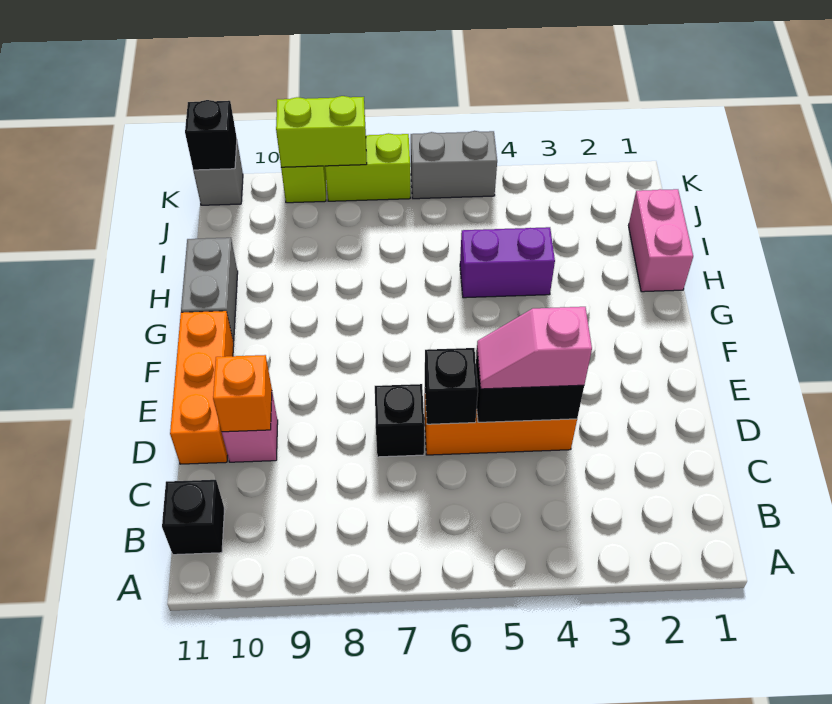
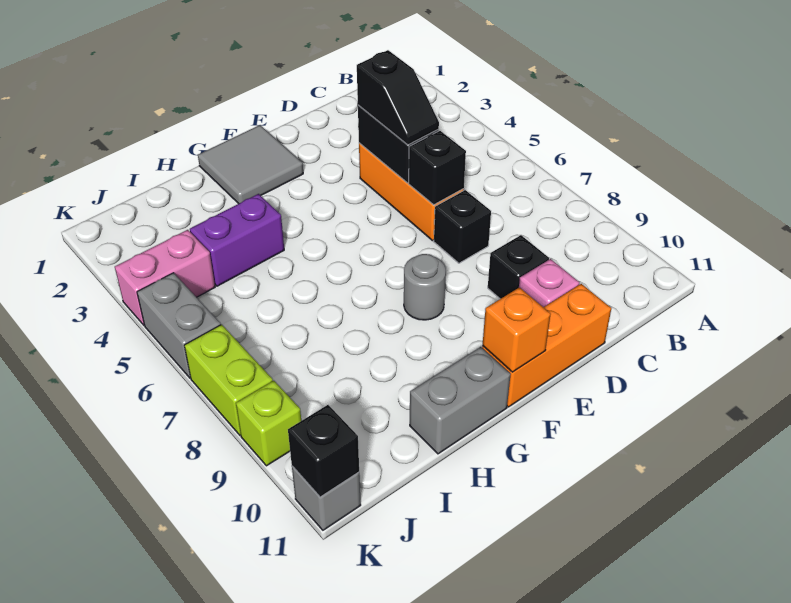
black 1x1 brick [162,480,224,555] -> black 1x1 brick moved to [488,235,549,299]
pink 1x2 slope [477,307,592,389] -> black 1x2 slope [357,50,439,145]
orange 1x1 brick [213,355,272,432] -> orange 1x1 brick moved to [483,287,551,372]
none -> grey 2x2 tile [198,125,303,204]
none -> grey 1x1 round brick [404,254,446,320]
pink 1x2 brick [629,189,693,292] -> pink 1x2 brick moved to [115,230,215,325]
purple 1x2 brick [460,227,555,298] -> purple 1x2 brick turned to [190,194,284,286]
lime 1x2 brick [276,96,367,167] -> none

